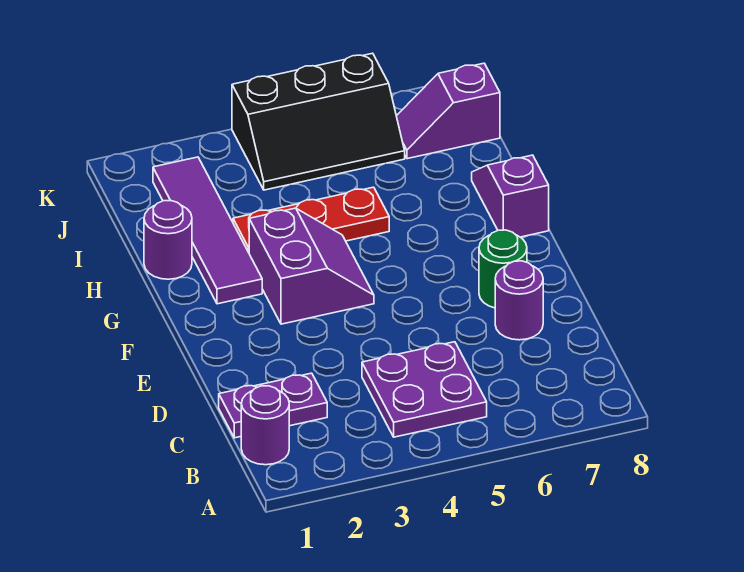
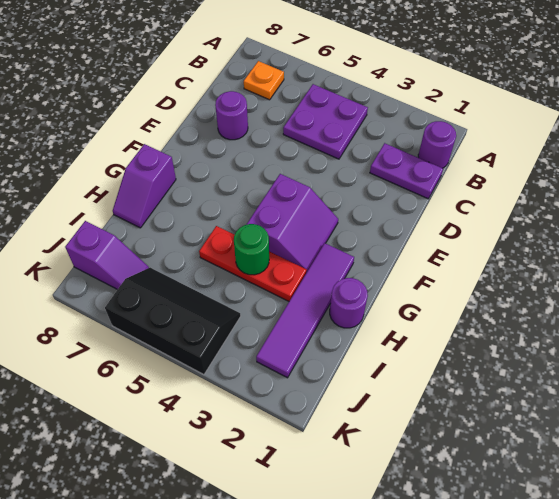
none -> orange 1x1 plate [244,61,284,100]
green 1x1 round brick [479,230,527,308] -> green 1x1 round brick moved to [234,224,269,275]
purple 2x2 slope [249,208,374,324] -> purple 2x2 slope turned to [247,174,338,273]

